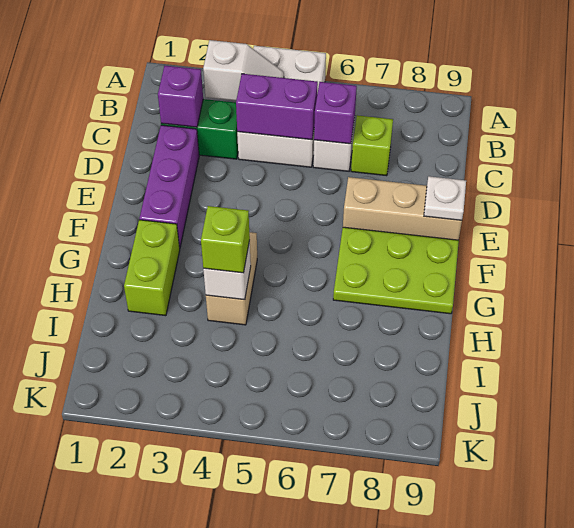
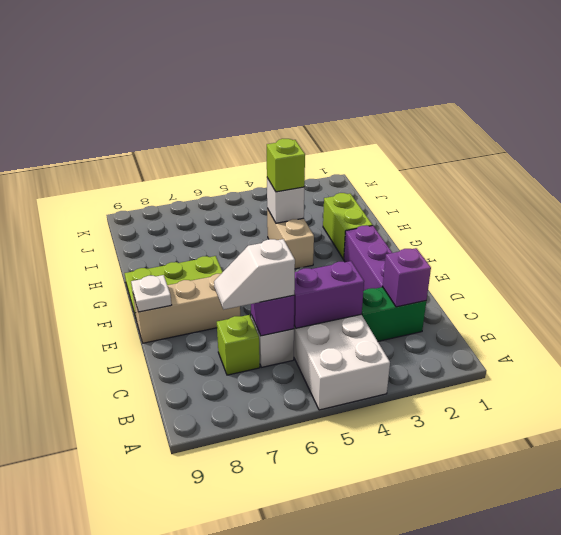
white 1x2 slope [203,40,284,101] -> white 1x2 slope moved to [214,239,295,309]

